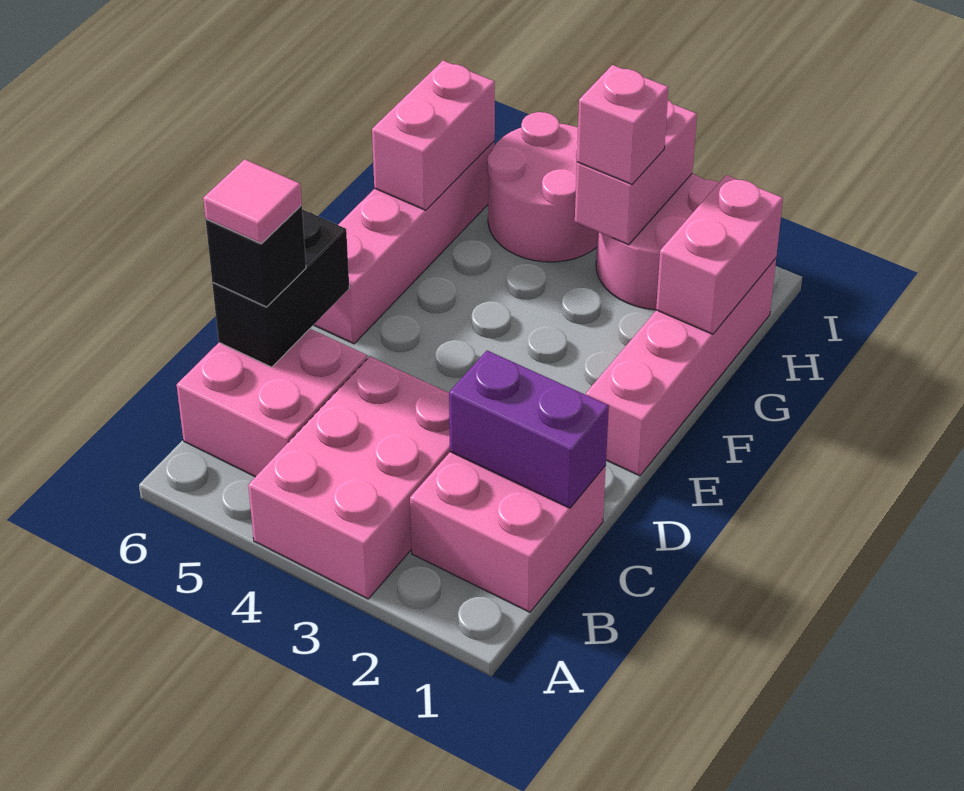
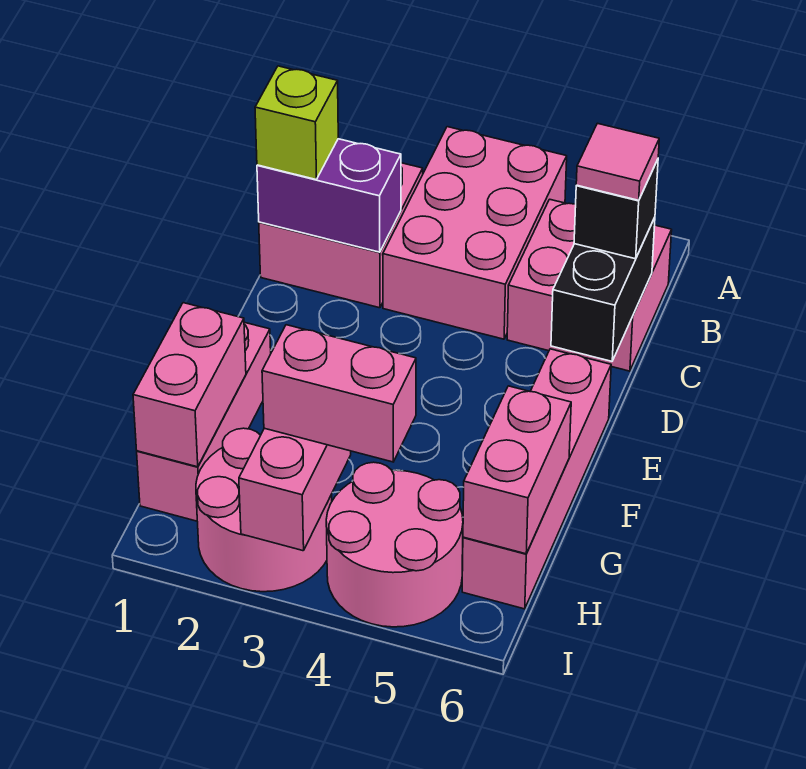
none -> lime 1x1 brick [255,66,338,180]
pink 1x4 brick [586,258,776,476] -> pink 1x3 brick [137,322,271,521]
pink 1x1 brick [577,65,669,184] -> pink 1x2 brick [262,325,416,462]

